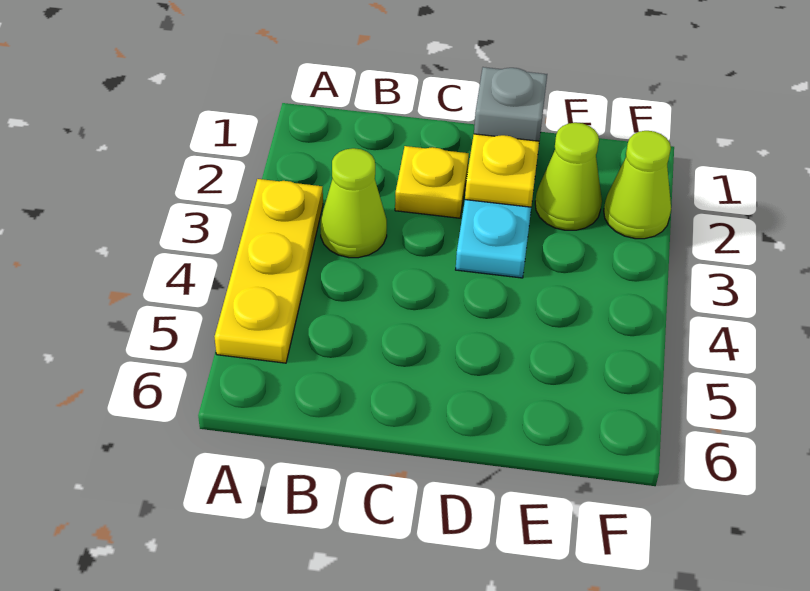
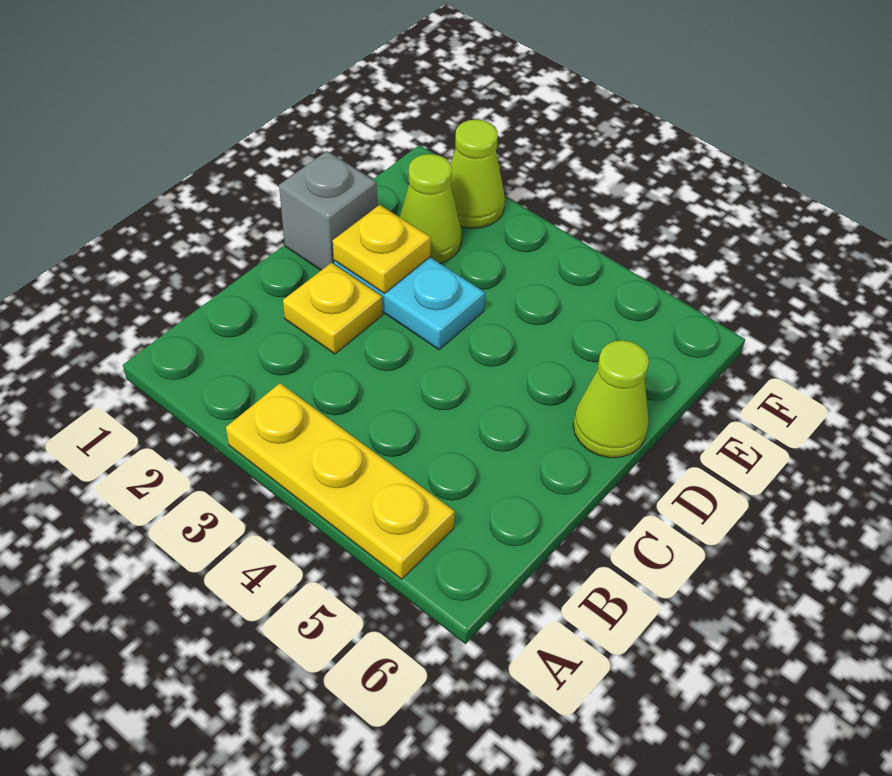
lime 1x1 cone [320,148,387,258] -> lime 1x1 cone moved to [573,340,649,458]

